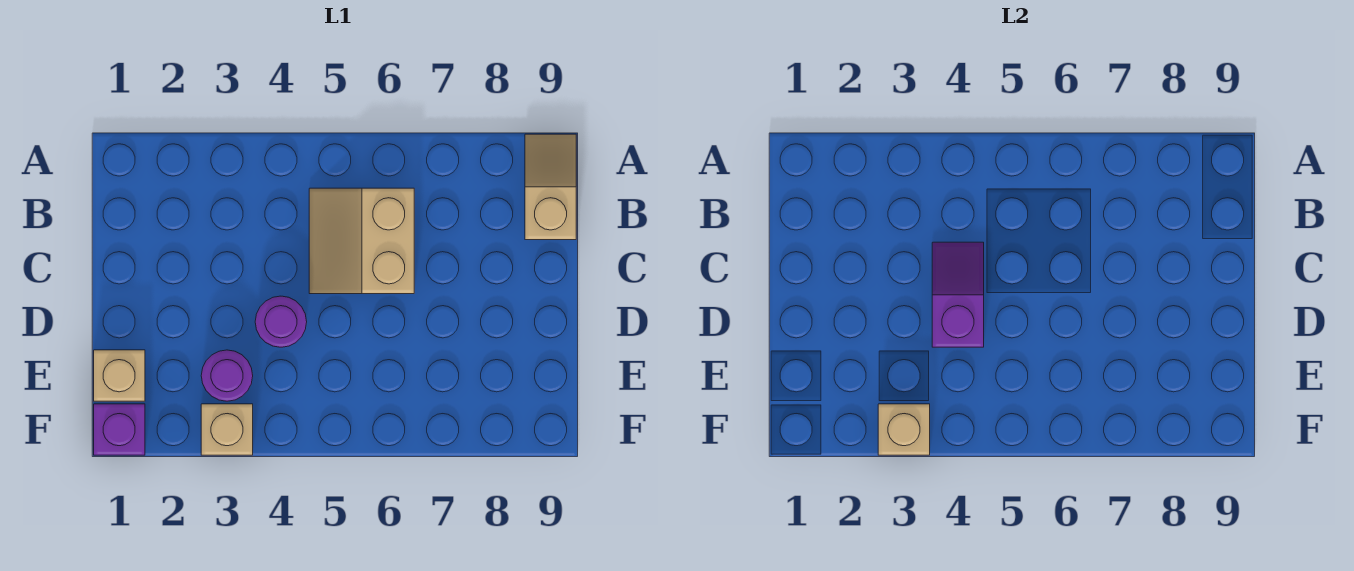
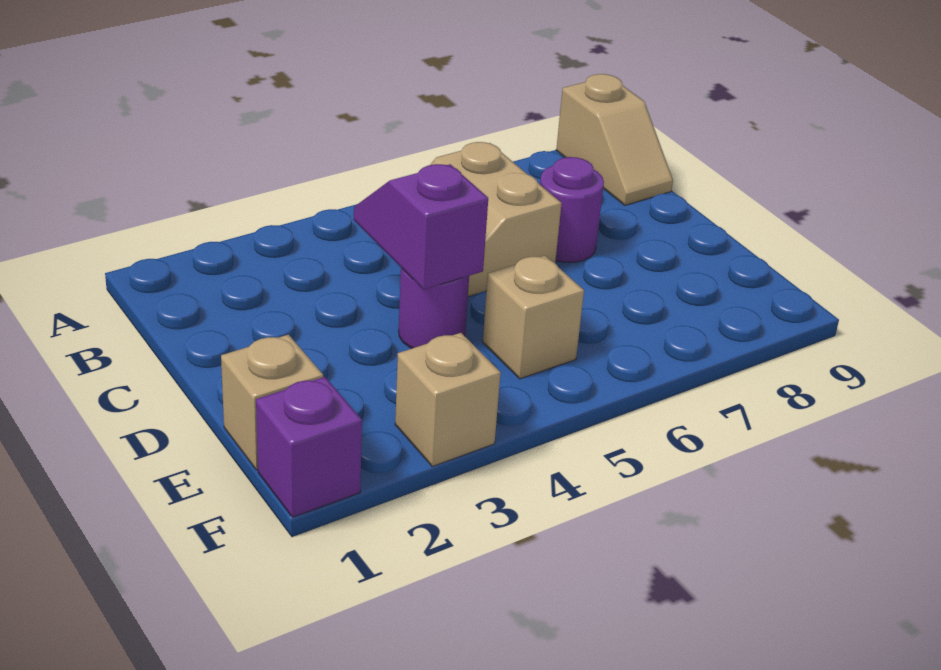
tan 1x2 slope [525,134,576,240] -> tan 1x2 slope turned to [556,74,673,205]
purple 1x1 round brick [201,350,253,401] -> purple 1x1 round brick moved to [540,157,604,263]
tan 1x1 brick [878,404,930,455] -> tan 1x1 brick moved to [483,256,584,379]

